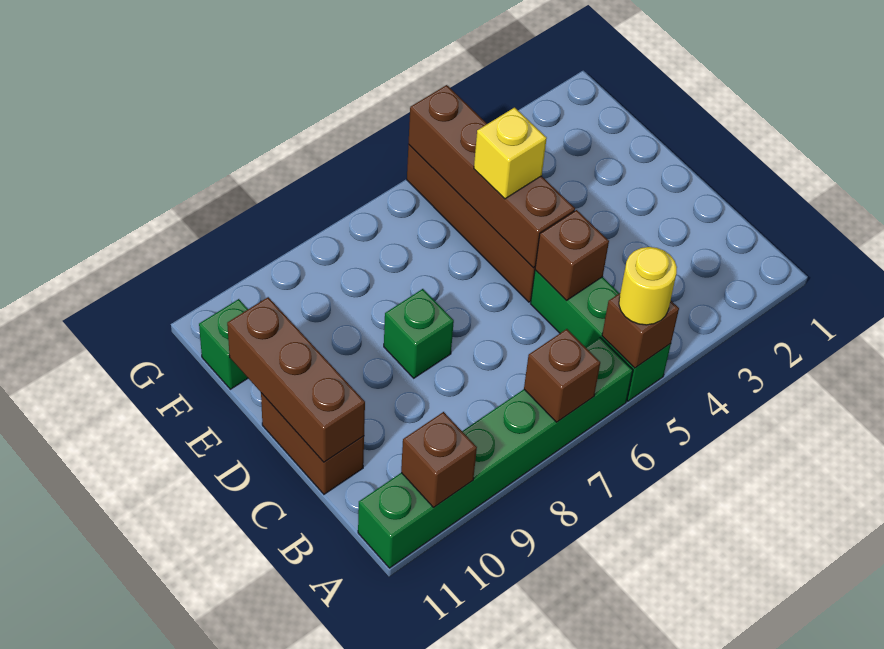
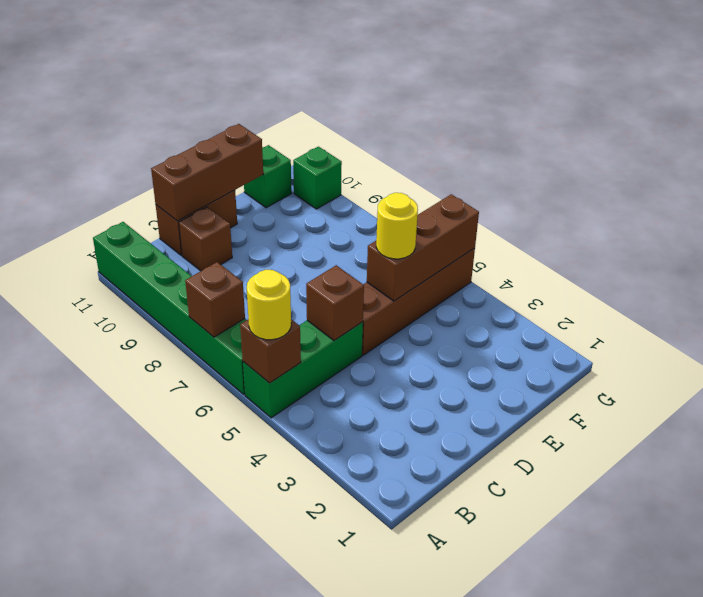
brown 1x1 brick [401,412,477,507] -> brown 1x1 brick moved to [179,207,232,271]
brown 1x4 brick [408,85,575,268] -> brown 1x3 brick [367,194,479,301]
green 1x1 brick [384,289,454,378] -> green 1x1 brick moved to [293,147,342,209]
yellow 1x1 brick [474,107,547,199] -> yellow 1x1 round brick [376,193,418,259]

